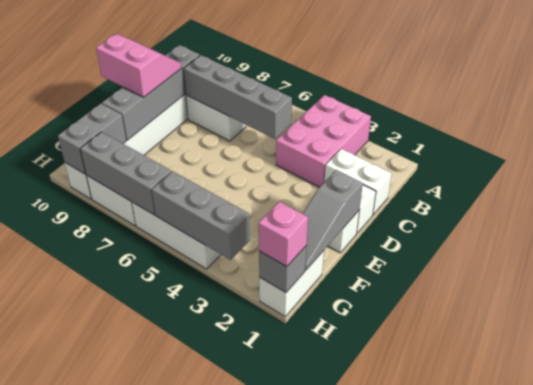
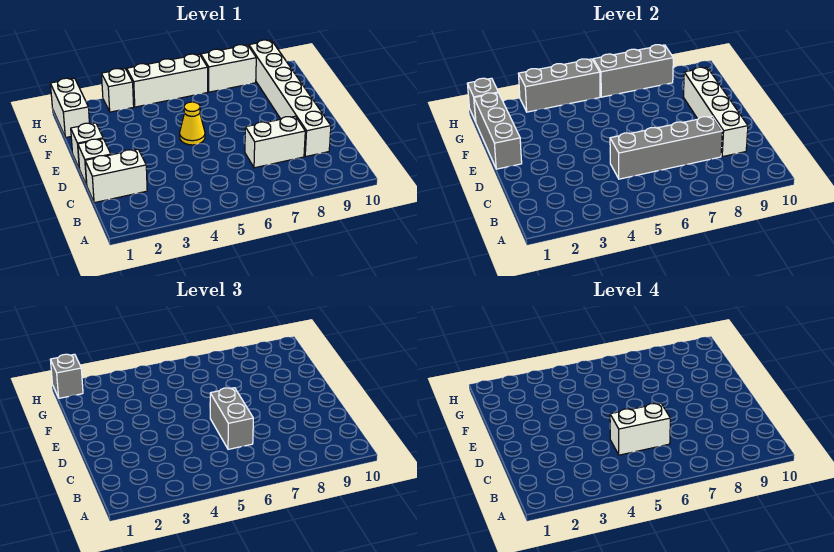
pink 2x3 brick [276,95,371,187] -> none
none -> white 1x2 brick [610,403,670,455]
grey 1x4 brick [102,45,200,140] -> white 1x4 brick [684,67,748,157]
pink 2x2 slope [96,34,181,97] -> none
grey 1x3 slope [303,170,363,270] -> grey 1x3 brick [474,93,522,169]
none -> yellow 1x1 cone [180,102,205,145]
grey 1x2 brick [58,104,126,174] -> grey 1x2 brick moved to [210,388,253,449]
pink 1x1 brick [259,202,308,267] -> grey 1x1 brick [50,354,83,398]
none -> white 1x1 brick [101,69,134,112]

